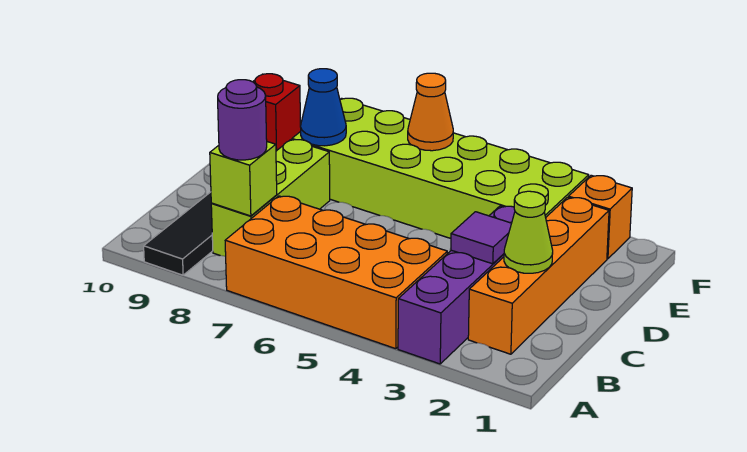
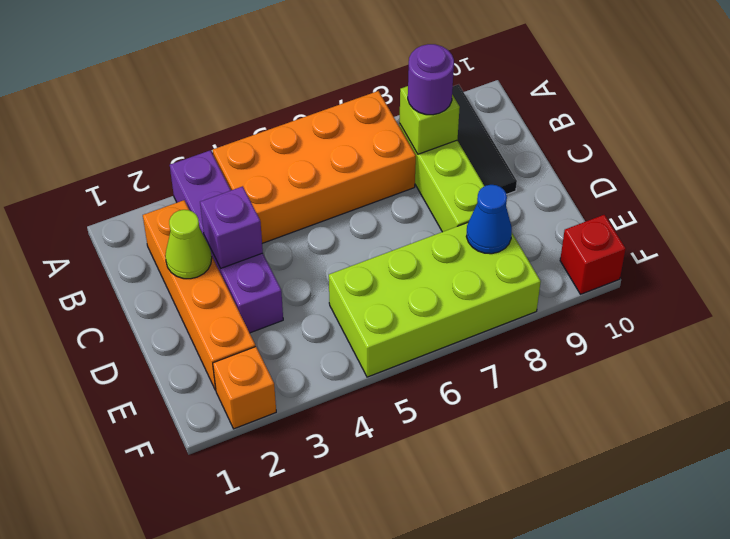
purple 1x1 tile [451,212,512,264] -> purple 1x1 brick [200,186,263,268]
lime 2x6 brick [292,98,589,238] -> lime 2x4 brick [329,223,541,377]
orange 1x1 cone [408,73,453,151] -> none

